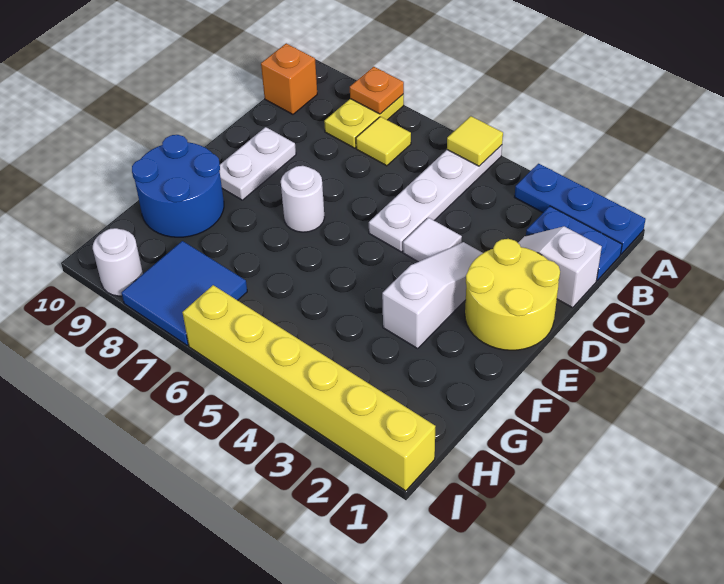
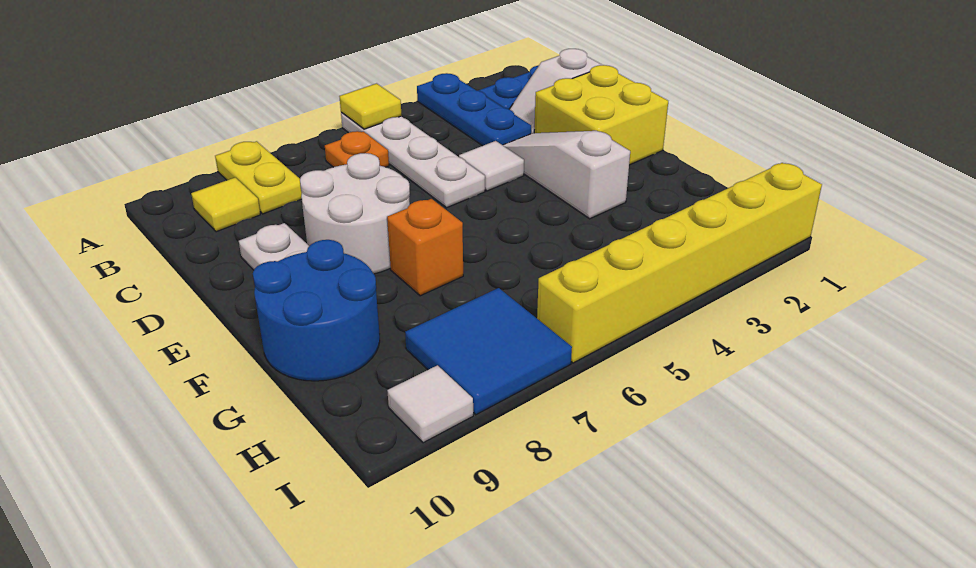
blue 1x3 plate [515,164,646,254] -> blue 1x3 plate turned to [417,73,531,146]
orange 1x1 plate [350,67,404,114] -> orange 1x1 plate moved to [325,131,389,167]
yellow 1x1 tile [356,117,411,166] -> yellow 1x1 tile moved to [191,177,260,232]
orange 1x1 brick [261,43,317,114] -> orange 1x1 brick moved to [387,199,463,296]
yellow 2x2 round brick [465,239,560,350] -> yellow 2x2 brick [534,65,668,165]
white 1x1 round brick [281,166,325,232] -> white 2x2 round brick [300,153,410,274]
white 1x1 round brick [93,228,143,296] -> white 1x1 tile [387,365,473,443]

